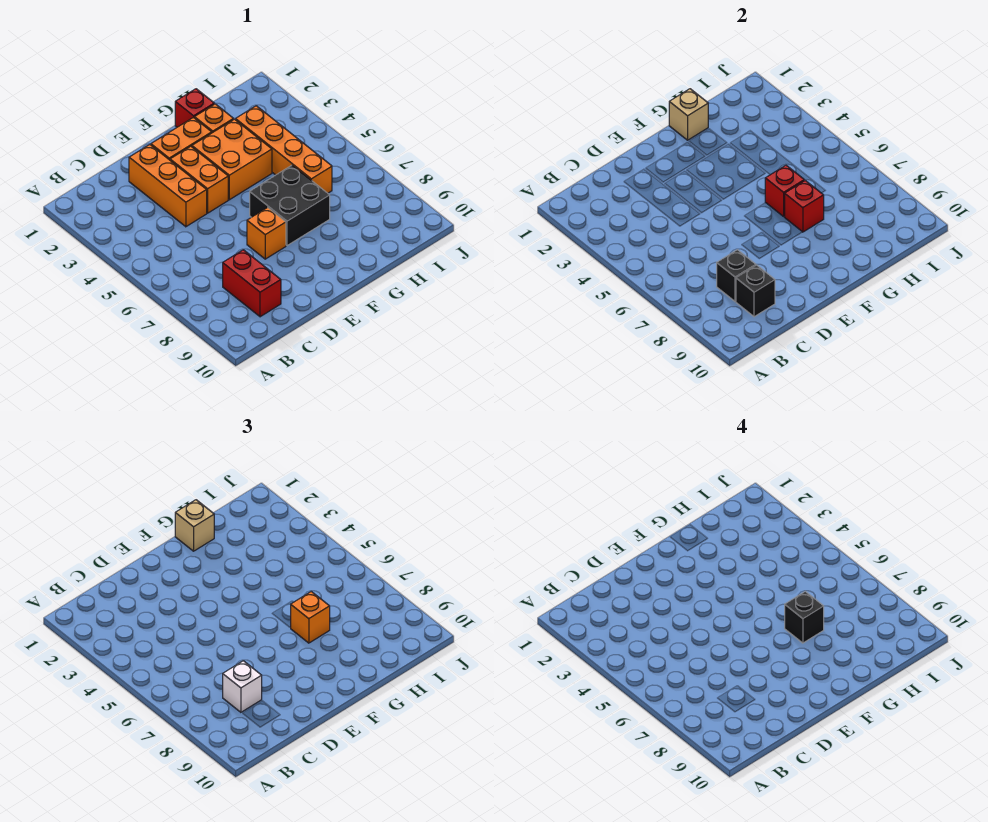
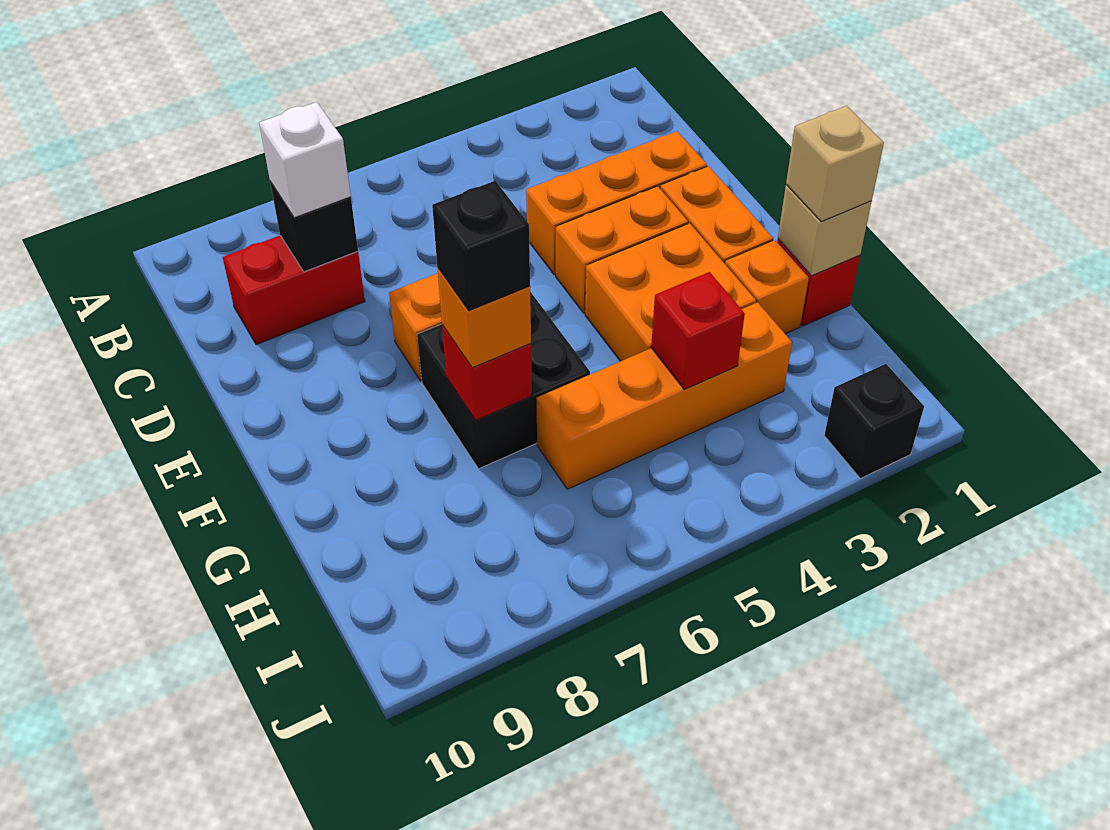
black 1x1 brick [736,265,775,317] -> black 1x1 brick moved to [824,364,924,479]
red 1x1 brick [765,165,804,216] -> red 1x1 brick moved to [651,272,745,389]

